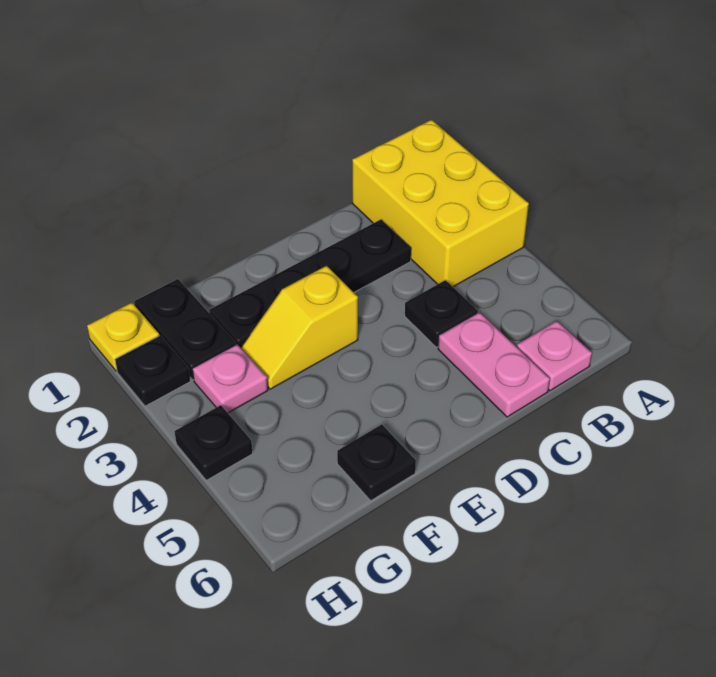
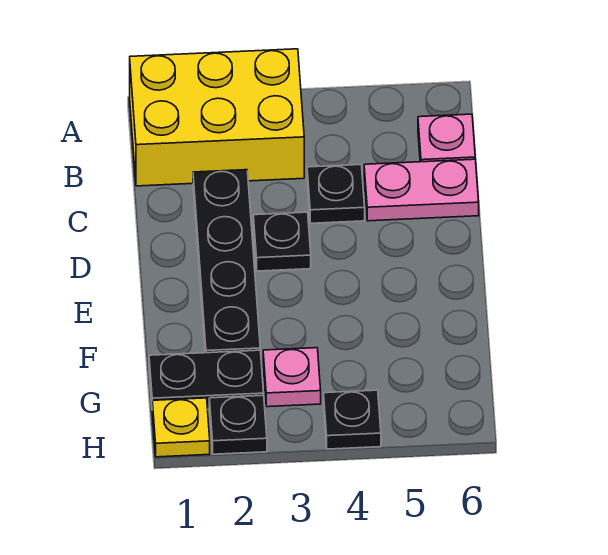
yellow 1x2 slope [241,266,358,389] -> none
black 1x1 plate [337,424,416,501] -> black 1x1 plate moved to [253,212,311,271]

